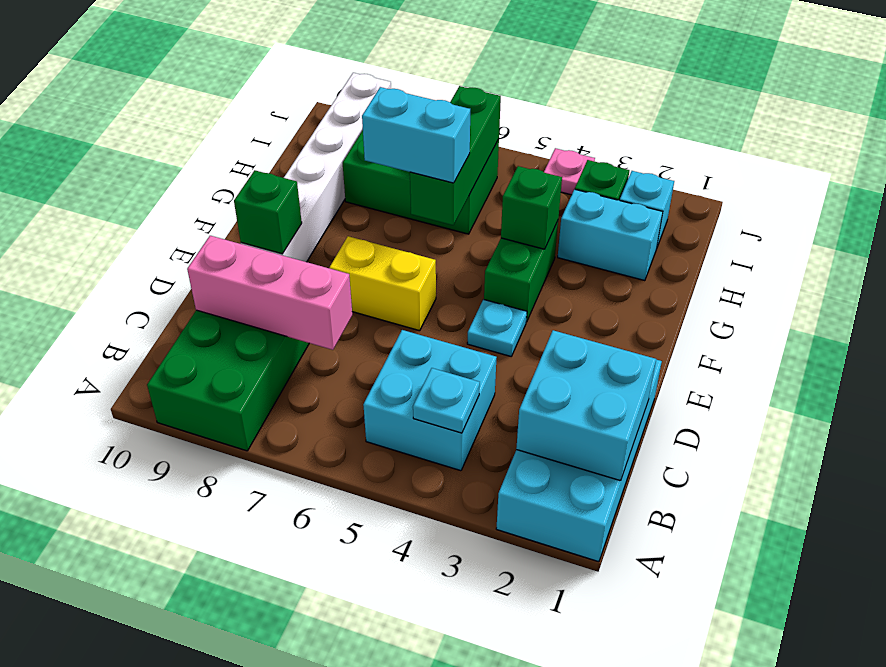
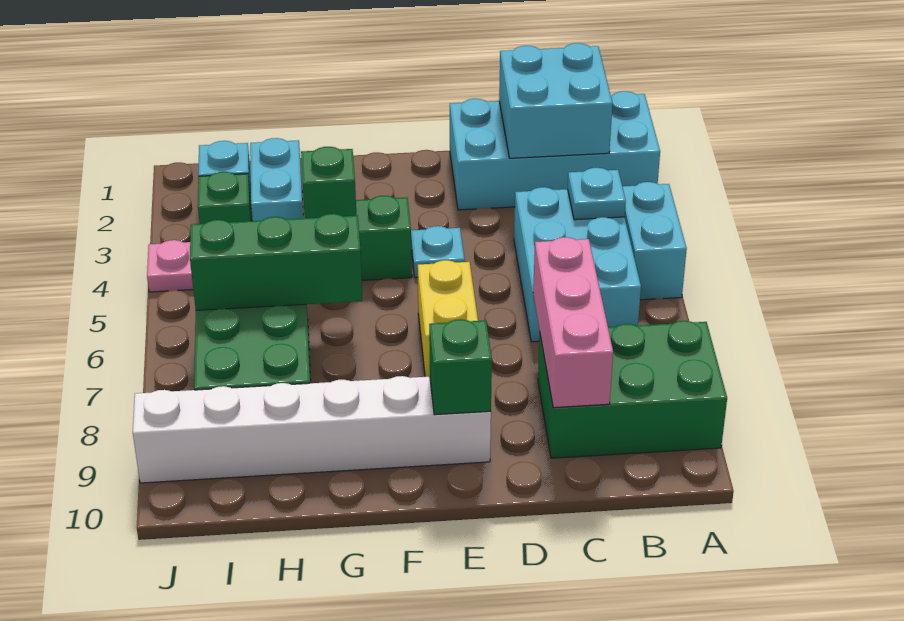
cyan 2x2 brick [363,330,497,471] -> cyan 2x3 brick [514,187,641,342]
cyan 1x2 brick [362,87,470,183] -> cyan 1x2 brick moved to [622,182,687,300]

